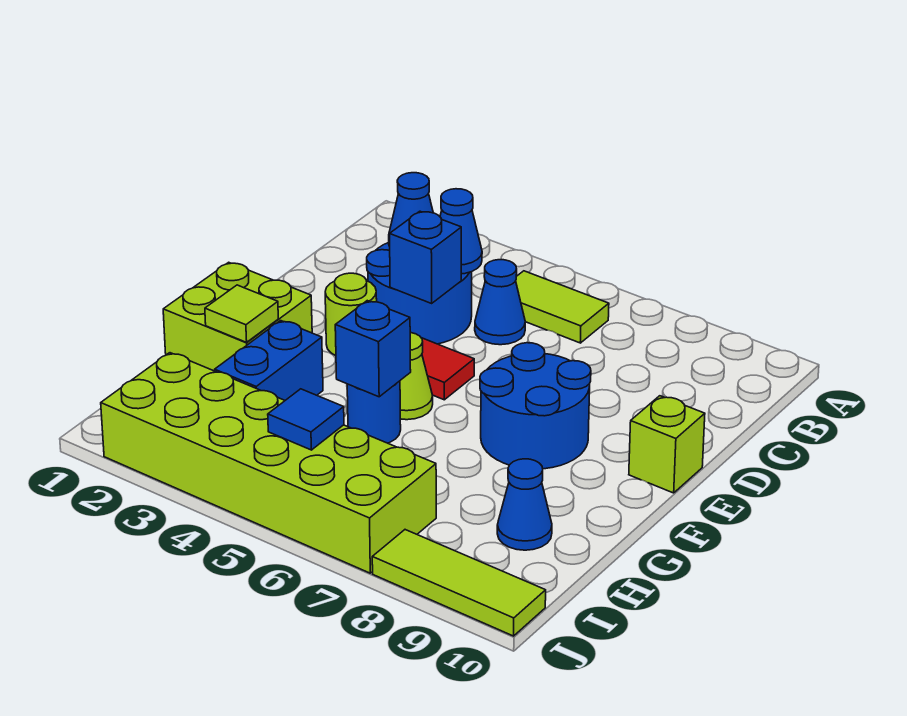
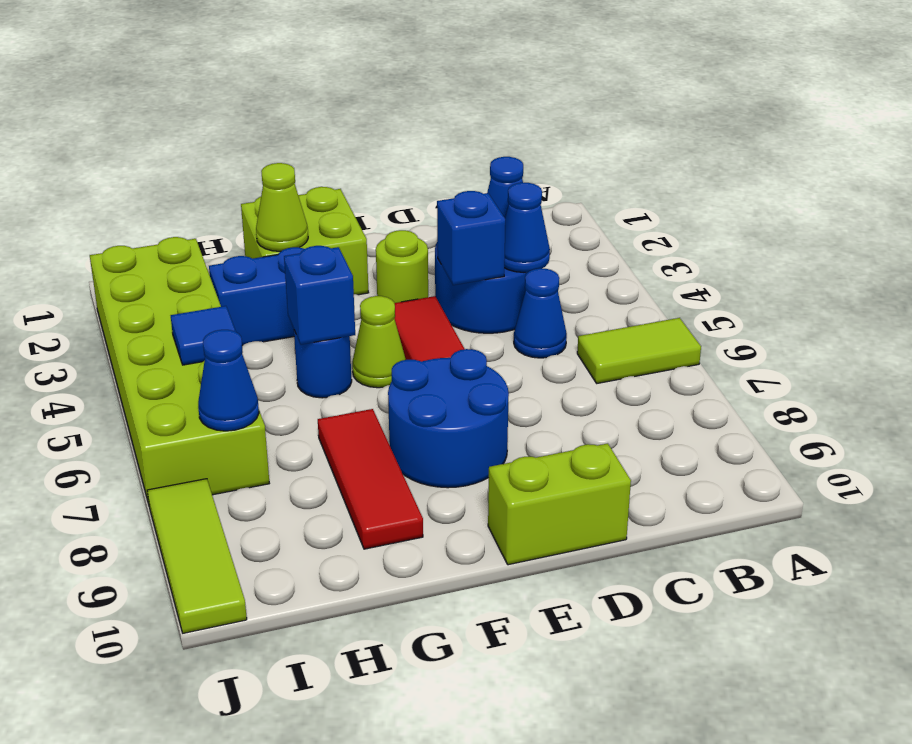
lime 1x2 tile [516,271,609,343] -> lime 1x2 tile turned to [577,318,701,383]
lime 1x1 brick [629,396,705,493] -> lime 1x2 brick [488,443,631,565]
lime 1x1 tile [205,285,278,342] -> lime 1x1 cone [256,163,308,252]
none -> red 1x3 tile [318,409,423,549]
blue 1x1 cone [497,459,552,550] -> blue 1x1 cone moved to [198,330,259,431]

